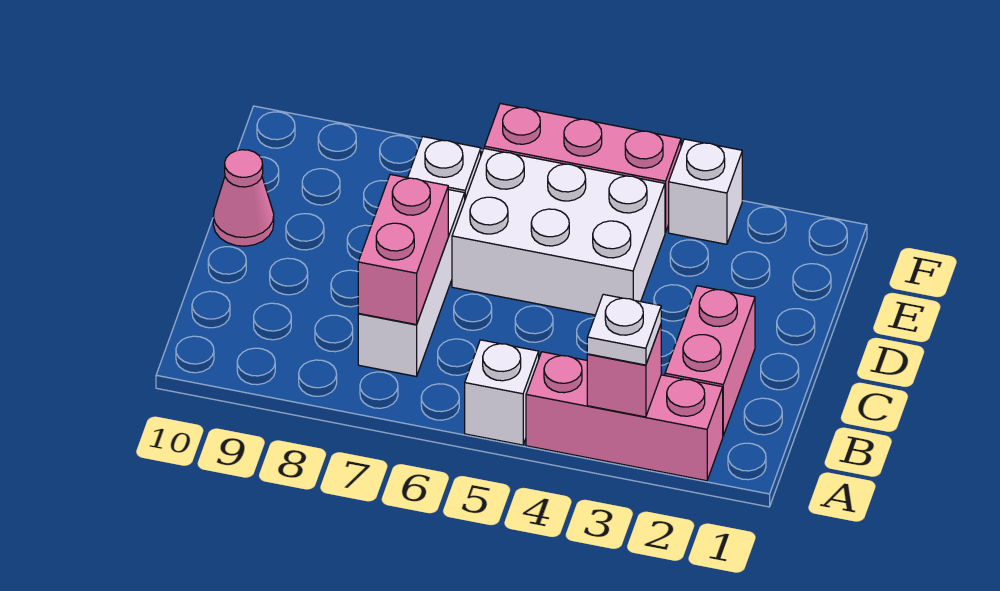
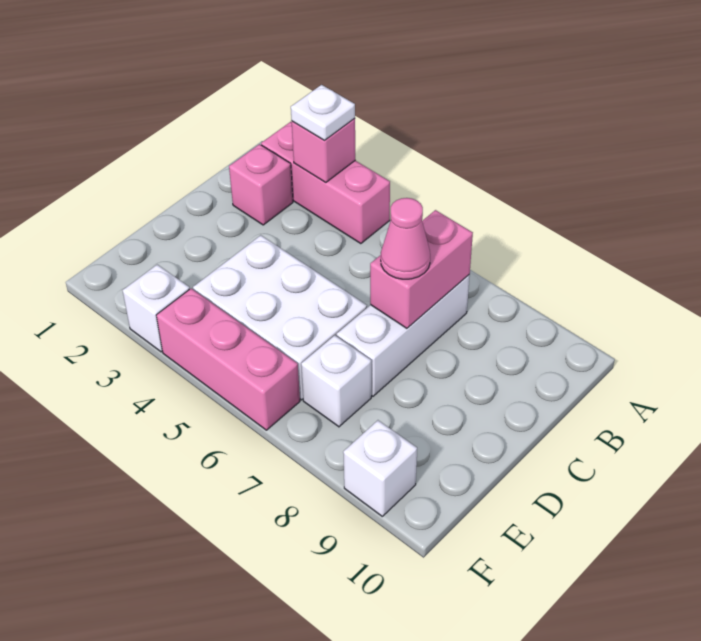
white 1x1 brick [465,340,539,445] -> white 1x1 brick moved to [343,420,417,516]
pink 1x2 brick [665,286,755,436] -> pink 1x1 brick [229,144,293,225]
pink 1x1 cone [213,150,274,246] -> pink 1x1 cone moved to [381,198,430,279]

